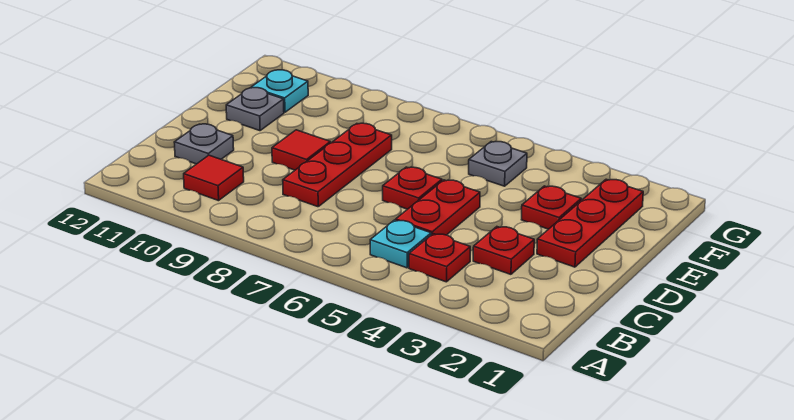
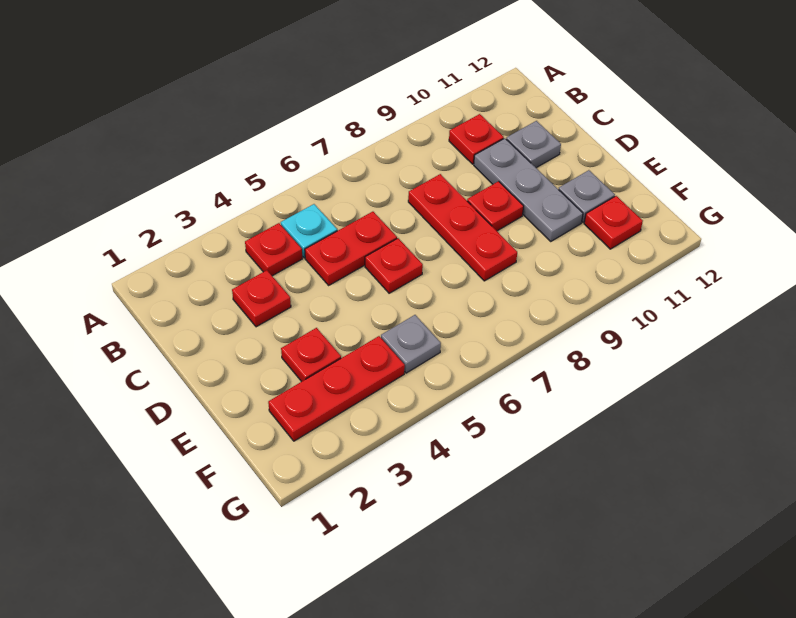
red 1x1 tile [184,155,244,201] -> red 1x1 plate [449,114,504,164]
red 1x2 plate [396,180,480,235] -> red 1x2 plate turned to [305,212,397,285]
none -> grey 1x3 plate [474,138,583,241]
red 1x3 plate [537,179,643,267] -> red 1x3 plate turned to [268,336,405,441]
red 1x1 tile [272,130,330,170] -> red 1x1 plate [467,181,524,231]
cyan 1x1 plate [251,70,308,112] -> red 1x1 plate [584,196,643,249]

